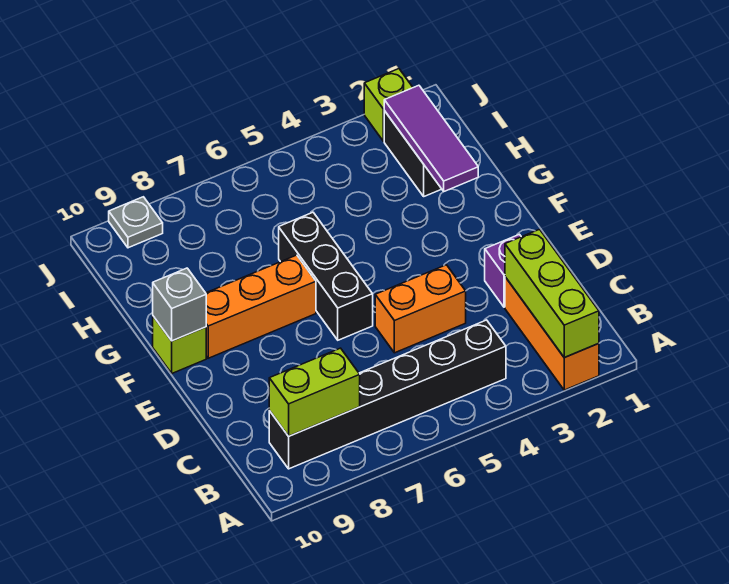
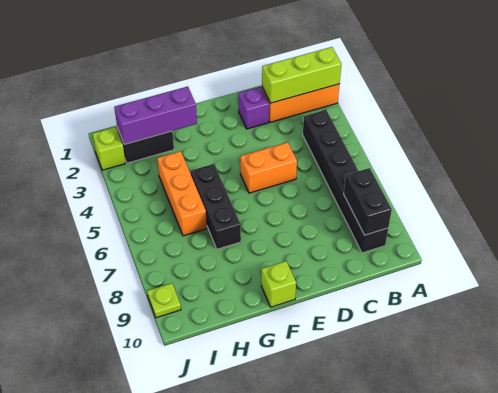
lime 1x2 brick [269,348,360,436] -> black 1x2 brick [344,168,392,235]
orange 1x2 brick [375,265,466,353] -> orange 1x2 brick turned to [240,142,297,193]
black 1x3 brick [279,212,373,340] -> black 1x3 brick turned to [191,164,241,249]
orange 1x3 brick [206,255,316,358] -> orange 1x3 brick moved to [157,151,207,236]
grey 1x1 brick [153,268,206,341] -> none
purple 1x3 tile [384,85,478,191] -> purple 1x3 brick [114,86,197,144]
grey 1x1 plate [109,197,163,248] -> lime 1x1 plate [147,283,181,318]

